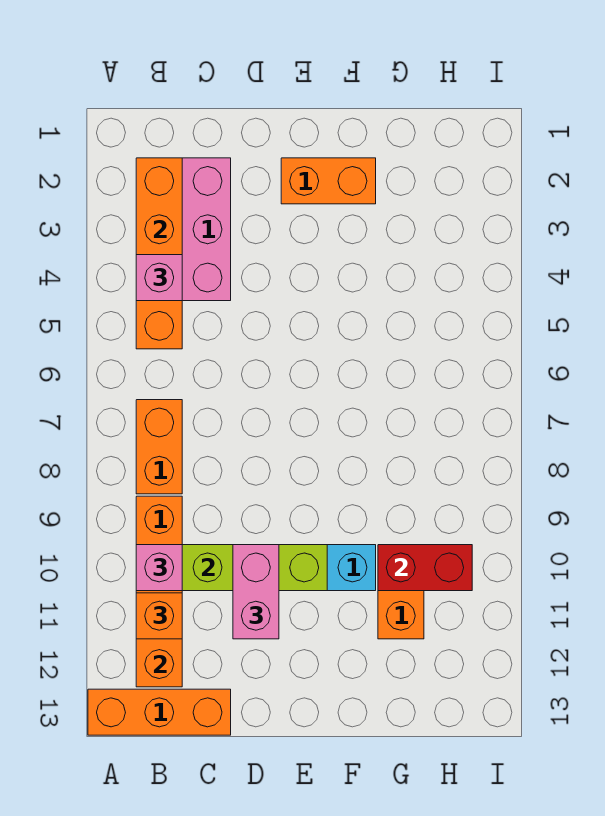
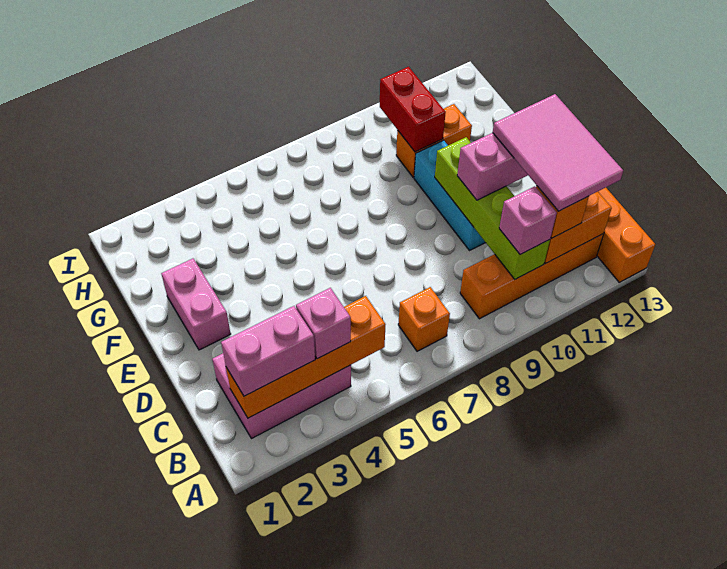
none -> pink 1x2 brick [221,306,315,396]
orange 1x2 brick [136,400,182,494] -> orange 1x1 brick [398,287,450,351]
none -> pink 2x3 tile [493,94,623,211]
orange 1x2 brick [281,158,376,204] -> pink 1x2 brick [161,259,231,350]

